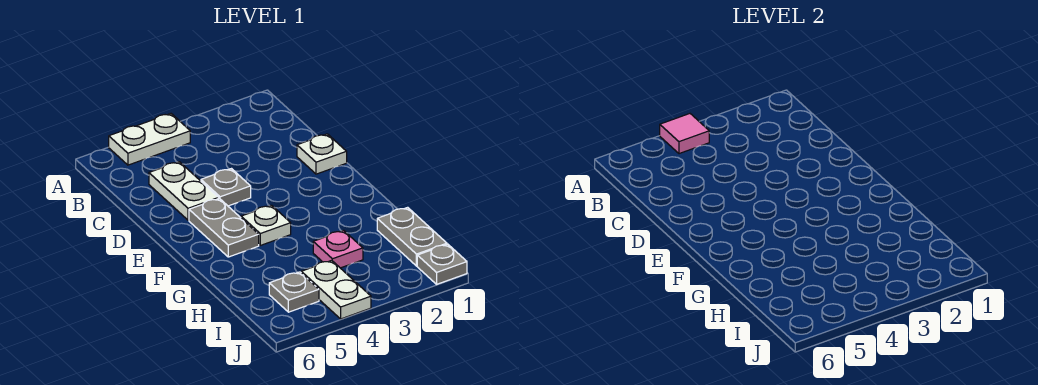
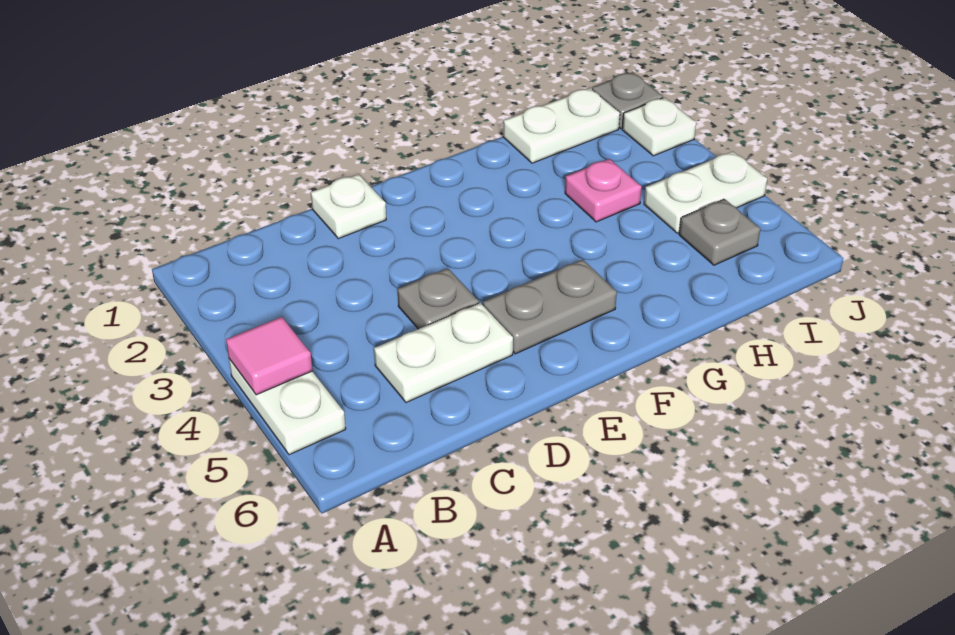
white 1x1 plate [241,205,291,245] -> white 1x1 plate moved to [622,97,696,156]
grey 1x2 plate [377,207,447,266] -> white 1x2 plate [503,88,620,163]

